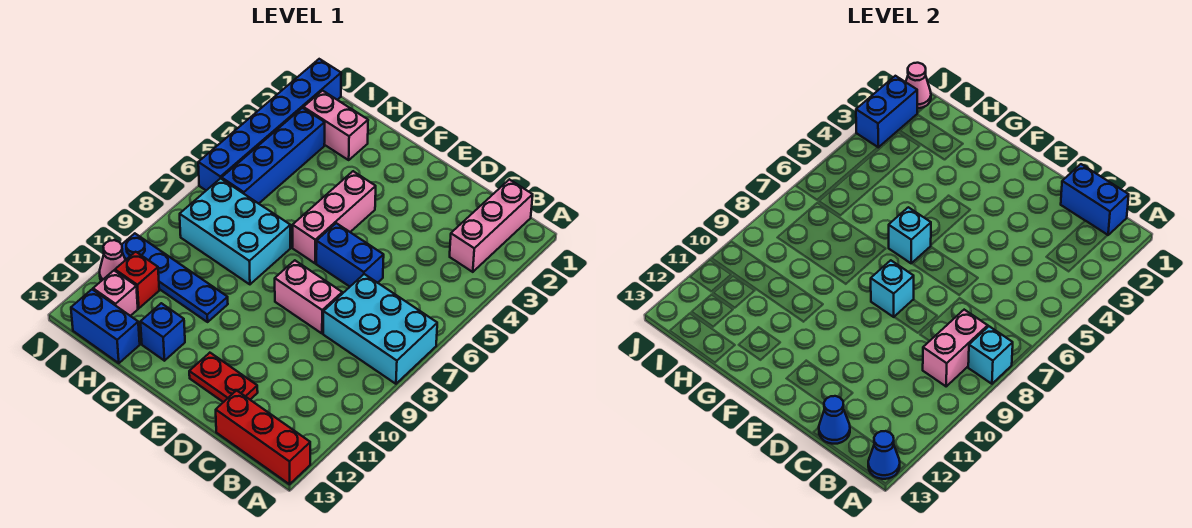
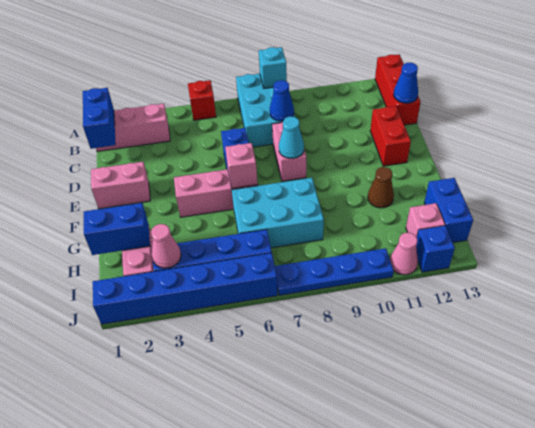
blue 1x1 cone [868,431,900,479] -> blue 1x1 cone moved to [270,80,294,121]
pink 1x2 brick [923,310,988,386] -> pink 1x2 brick moved to [91,162,150,209]
red 1x2 plate [189,353,258,402] -> red 1x2 brick [370,106,411,166]
cyan 1x1 brick [871,260,914,317] -> cyan 1x1 cone [279,117,304,158]
cyan 1x1 brick [889,207,931,263] -> pink 1x1 brick [225,143,258,188]
cyan 2x3 brick [180,178,290,284] -> cyan 2x3 brick turned to [232,178,324,248]
blue 1x4 plate [122,233,228,322] -> blue 1x4 plate turned to [275,248,394,295]
none -> brown 1x1 cone [368,167,394,208]
blue 1x1 brick [141,303,185,361] -> blue 1x1 brick moved to [416,226,455,272]
red 1x1 brick [115,252,159,308] -> red 1x1 brick moved to [188,81,216,120]
pink 1x1 cone [906,63,931,108] -> pink 1x1 cone moved to [151,224,181,268]
blue 1x2 brick [856,76,917,147] -> blue 1x2 brick moved to [84,203,150,255]

